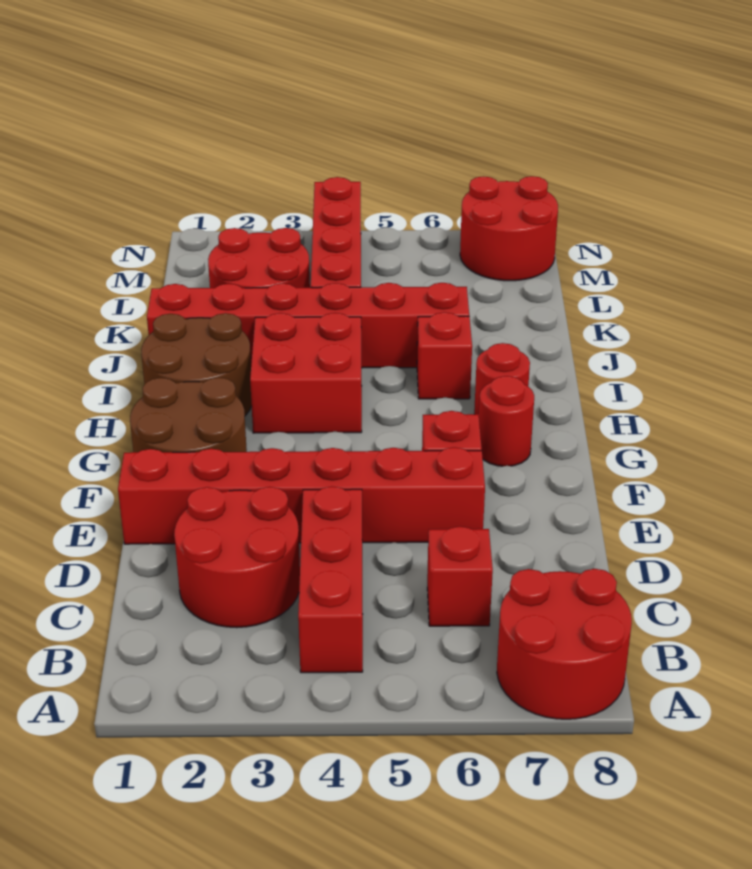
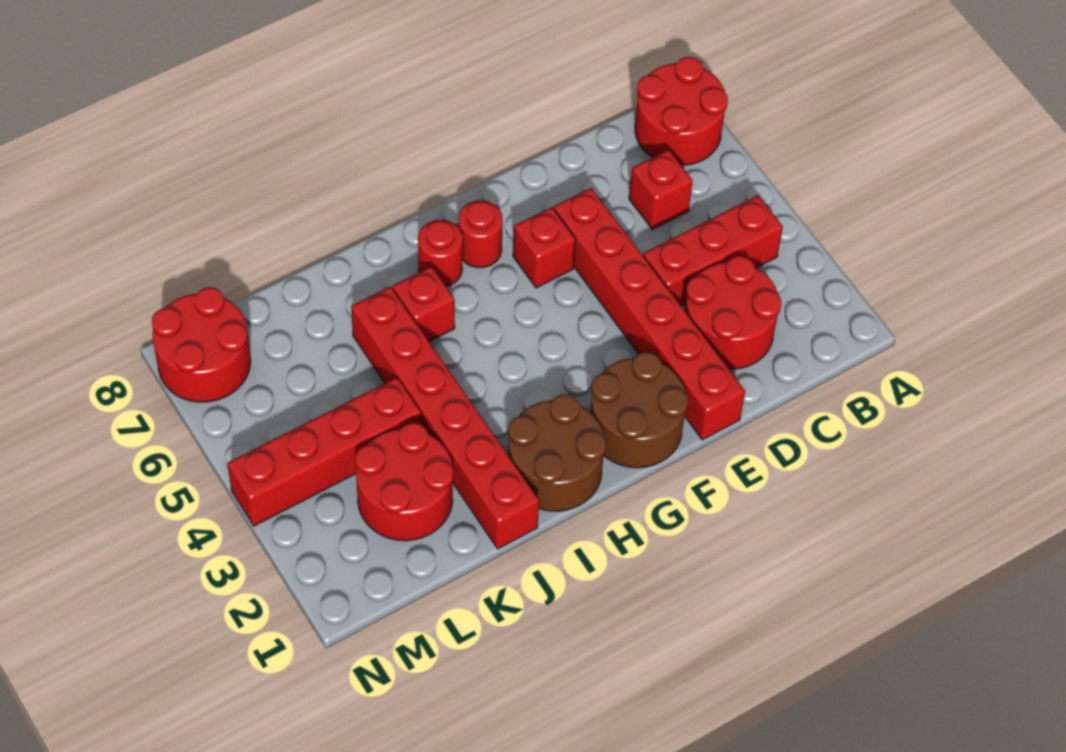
red 2x2 brick [250,313,362,433] -> none

